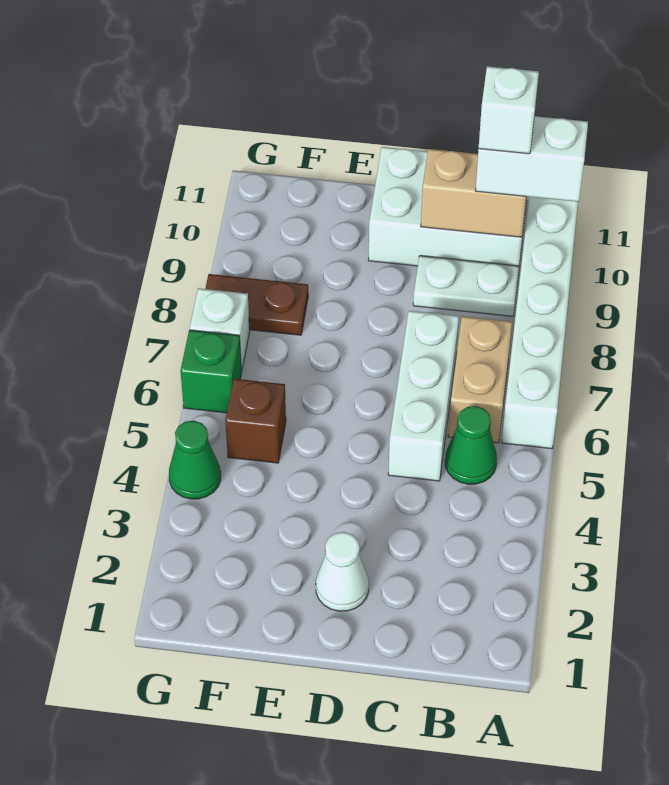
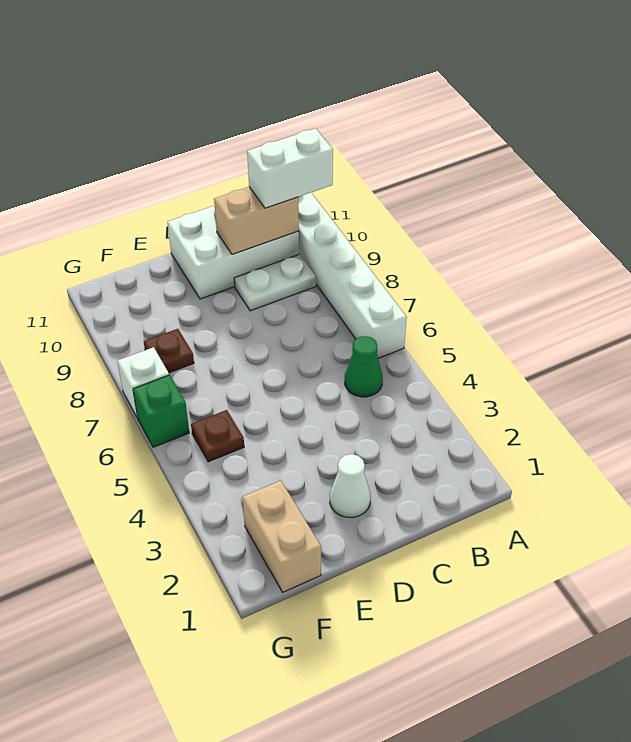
tan 1x2 brick [448,316,512,443] -> tan 1x2 brick moved to [243,481,321,592]
white 1x1 brick [479,66,539,154] -> none
white 1x3 brick [388,311,459,481] -> none
brown 1x1 brick [225,379,286,463] -> brown 1x1 plate [191,410,244,462]
brown 1x2 plate [205,274,308,335] -> brown 1x1 plate [144,329,194,373]
green 1x1 cone [169,421,221,499] -> none

